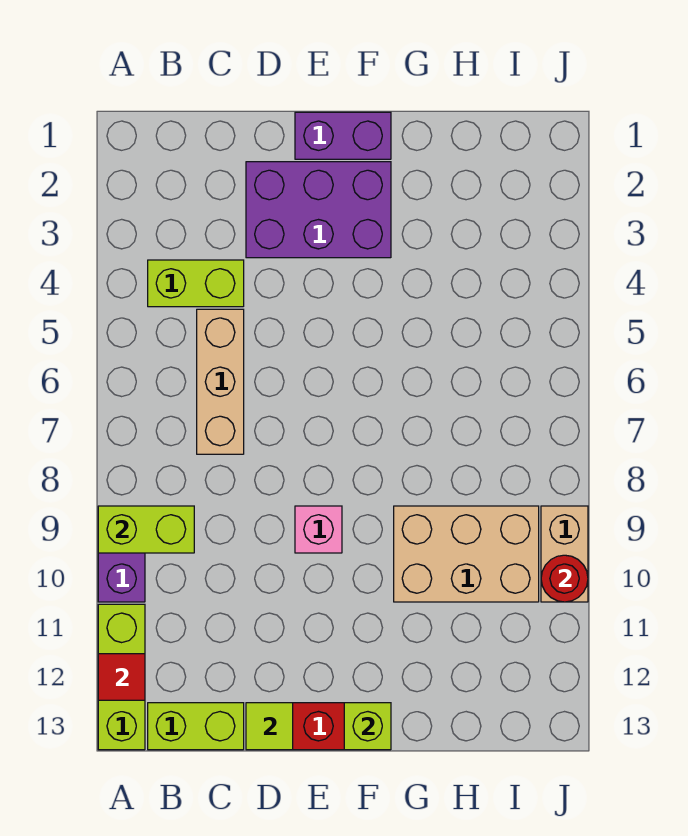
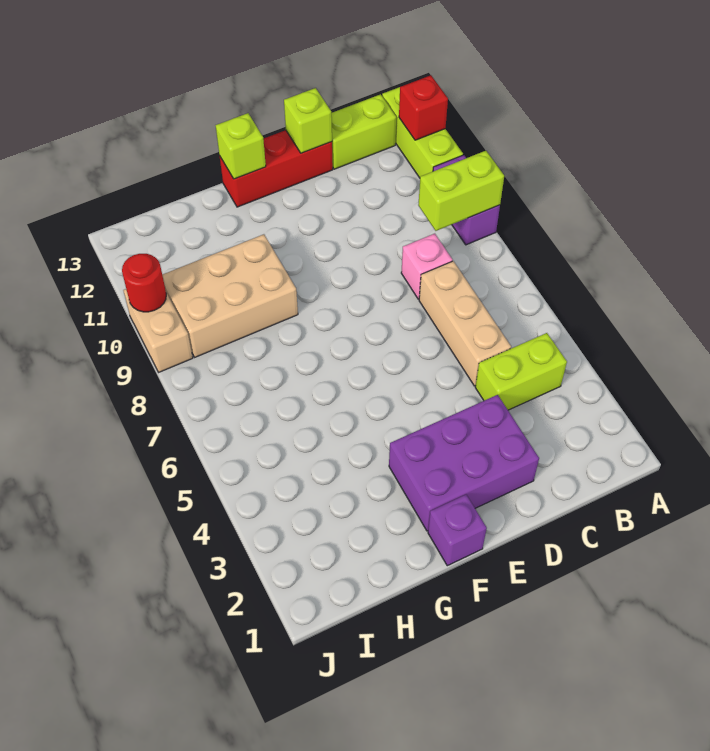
red 1x1 tile [98,654,145,700] -> red 1x1 brick [399,75,448,140]
lime 1x1 tile [246,703,293,750] -> lime 1x1 brick [284,88,332,153]
purple 1x2 brick [295,112,391,159] -> purple 1x1 brick [428,495,487,566]
pink 1x1 brick [295,506,342,553] -> pink 1x1 brick moved to [401,234,452,299]

